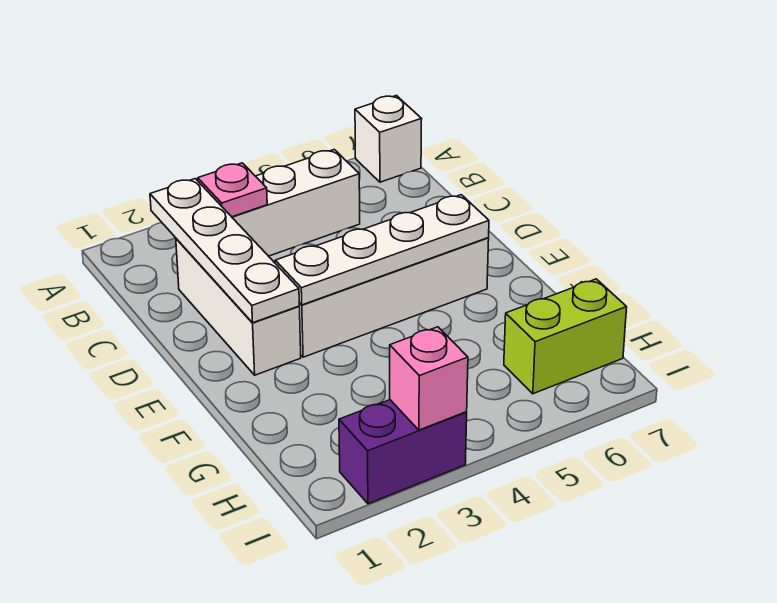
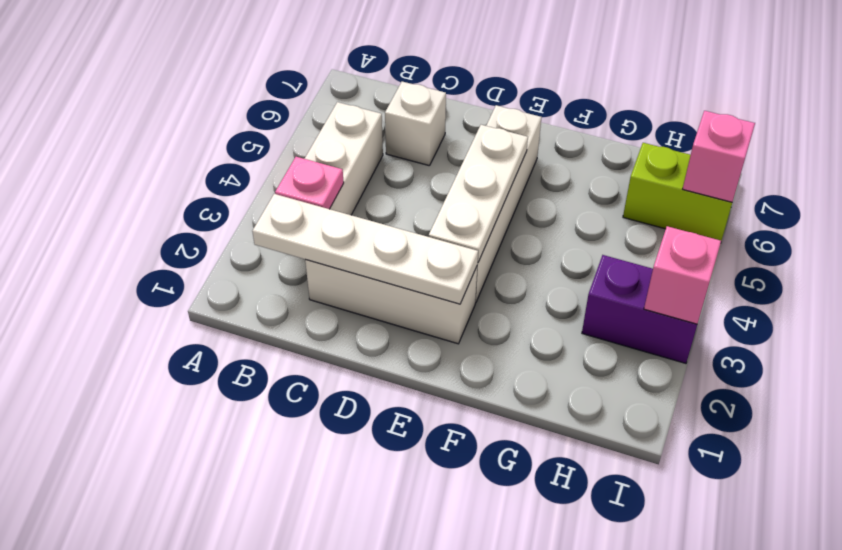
white 1x1 brick [355,96,422,182] -> white 1x1 brick moved to [385,82,446,166]
white 1x4 plate [275,195,489,305] -> white 1x3 plate [429,125,528,262]
lime 1x2 brick [504,279,627,394] -> lime 1x2 brick turned to [623,143,732,241]
purple 1x2 brick [339,400,467,504] -> purple 1x2 brick turned to [582,255,697,363]
none -> pink 1x1 brick [683,111,755,202]

